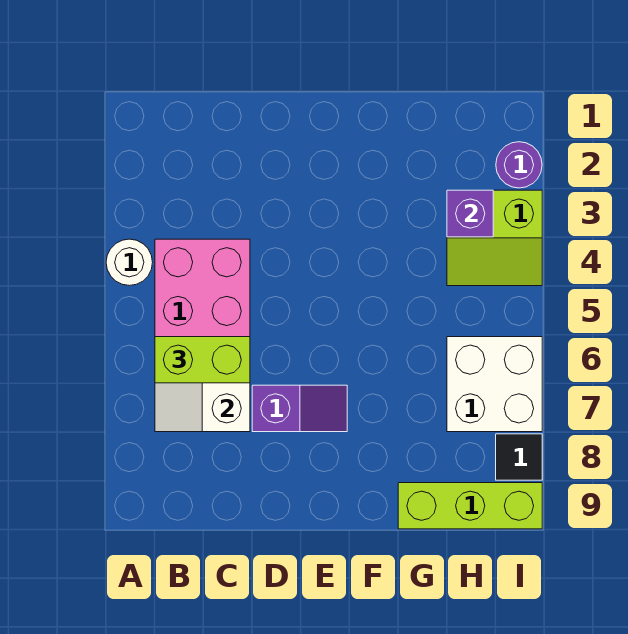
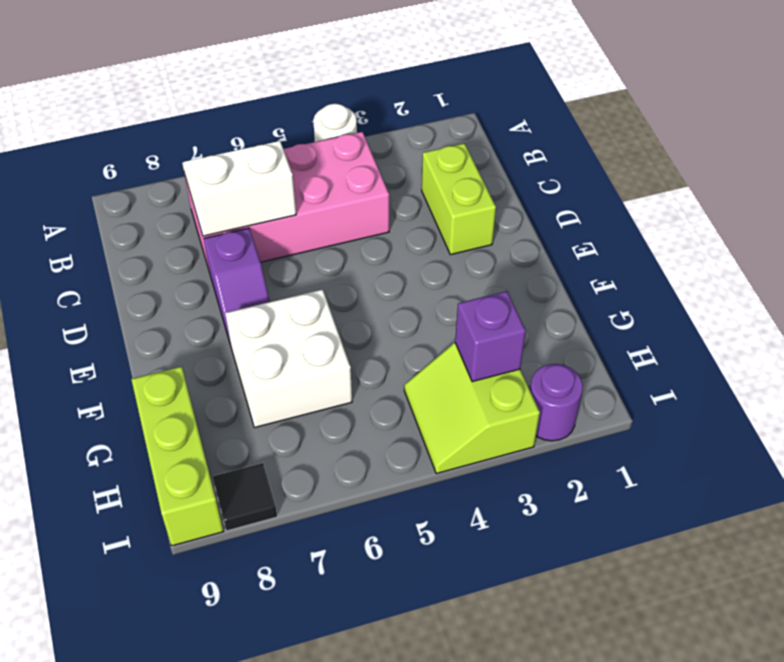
lime 1x2 brick [155,337,250,383] -> lime 1x2 brick moved to [422,143,496,255]
white 2x2 brick [447,337,542,432] -> white 2x2 brick moved to [225,289,352,428]

